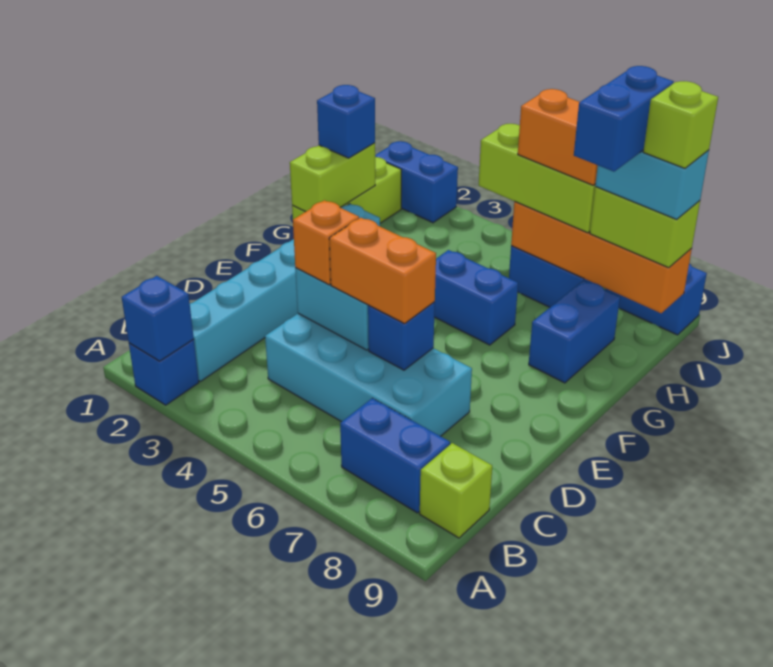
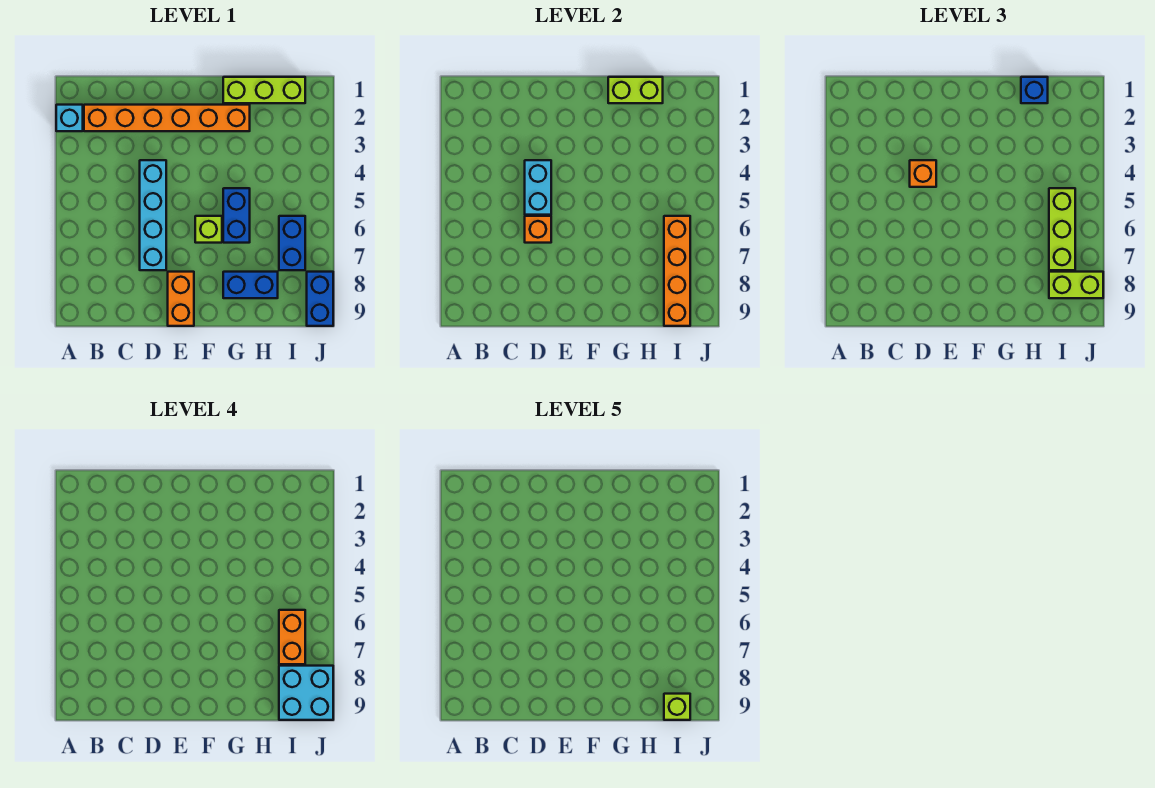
blue 1x1 brick [129,340,199,405] -> cyan 1x1 brick [56,105,83,131]
blue 1x1 brick [122,276,194,361] -> none
cyan 1x6 brick [190,204,380,381] -> orange 1x6 brick [84,105,250,131]
blue 1x2 brick [340,398,450,513] -> none
lime 1x1 brick [420,443,492,538] -> lime 1x1 brick moved to [195,216,222,243]
cyan 2x4 brick [265,314,472,436] -> cyan 1x4 brick [140,160,166,270]
orange 1x2 brick [329,218,436,324] -> orange 1x2 brick moved to [168,272,194,326]
blue 1x1 brick [368,302,435,370] -> orange 1x1 brick [525,216,551,243]
blue 1x2 brick [574,66,674,172] -> none
lime 1x2 brick [590,187,700,268] -> lime 1x2 brick turned to [1049,272,1103,298]
cyan 1x2 brick [595,150,709,219] -> cyan 2x2 brick [279,666,333,720]
blue 1x2 brick [375,141,458,223] -> none

